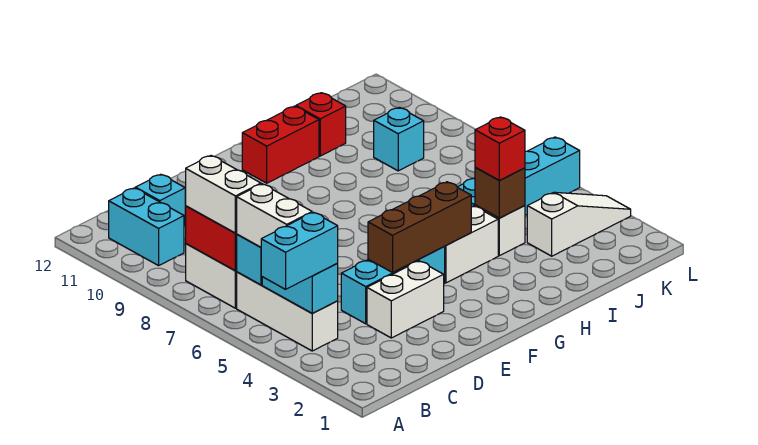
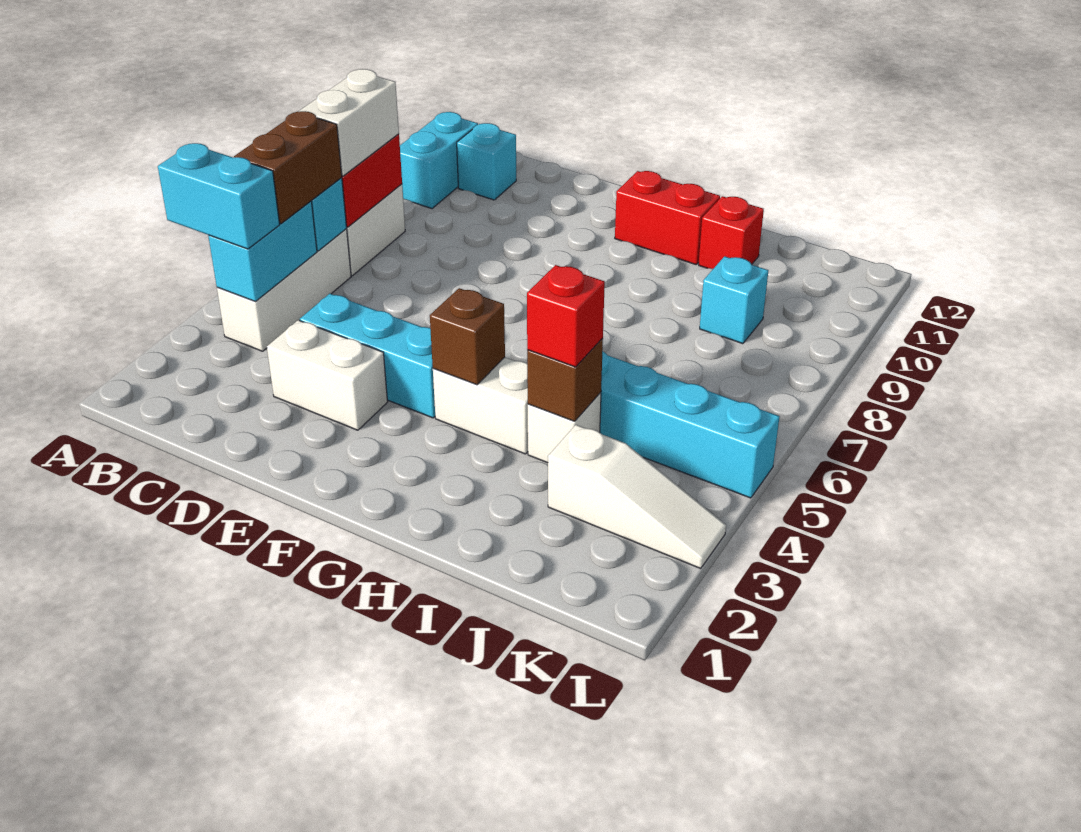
white 1x2 brick [237,184,312,247] -> brown 1x2 brick [234,111,342,224]
brown 1x3 brick [368,182,471,273] -> brown 1x1 brick [430,288,505,385]

